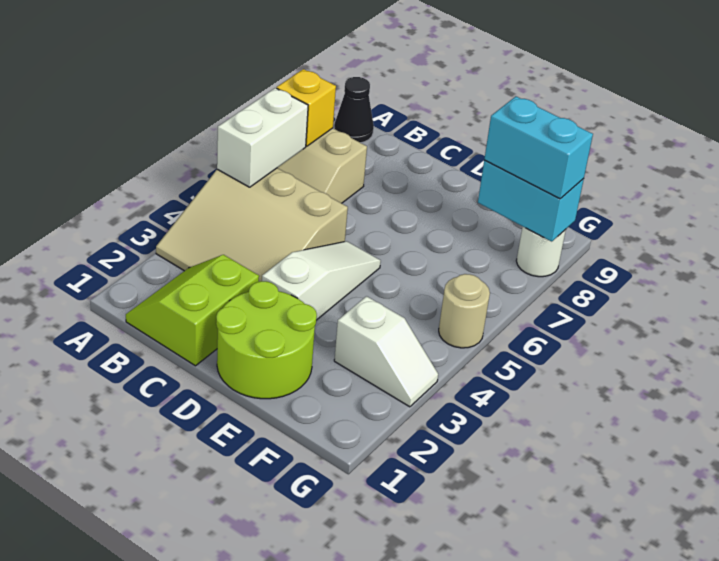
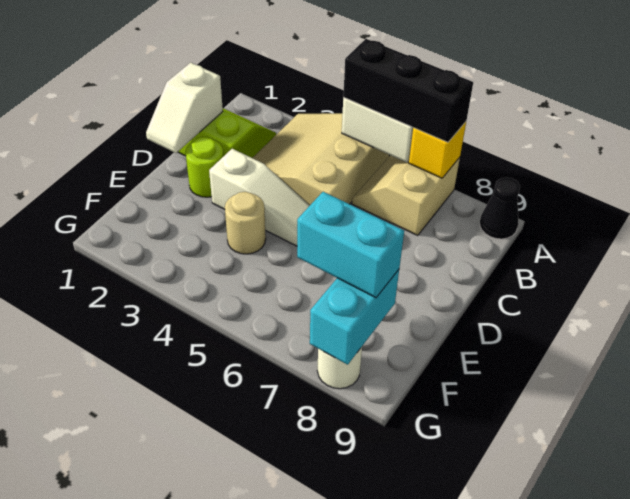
none -> black 1x3 brick [343,39,473,142]
lime 2x2 round brick [216,281,317,399] -> lime 1x1 round brick [185,137,223,197]
white 1x2 slope [334,296,438,407] -> white 1x2 slope moved to [146,63,223,153]
cyan 1x2 brick [484,96,593,199] -> cyan 1x2 brick turned to [297,192,404,298]
tan 1x1 round brick [439,274,490,348] -> tan 1x1 round brick moved to [225,192,266,254]

